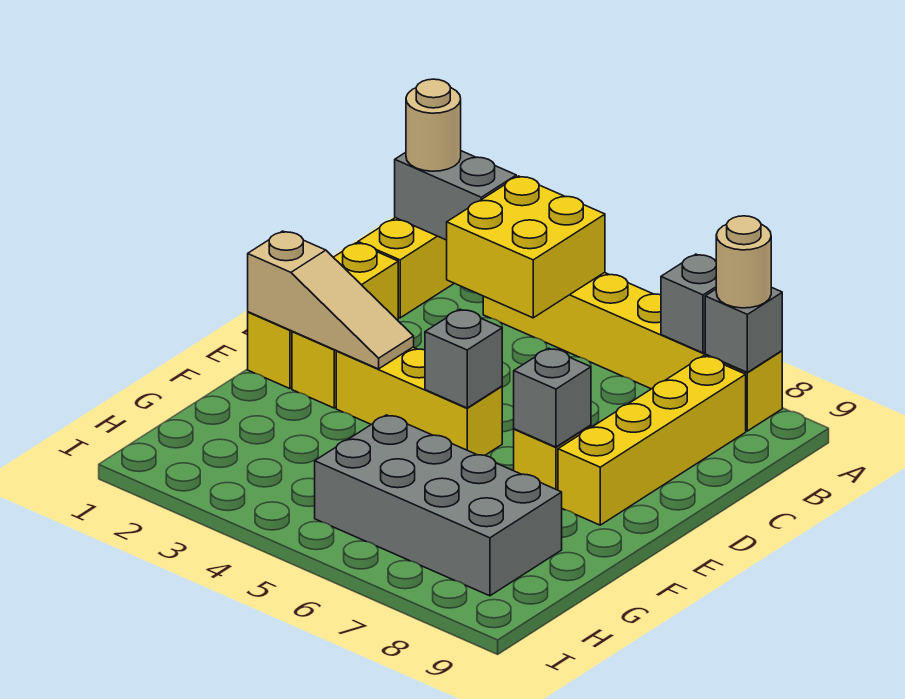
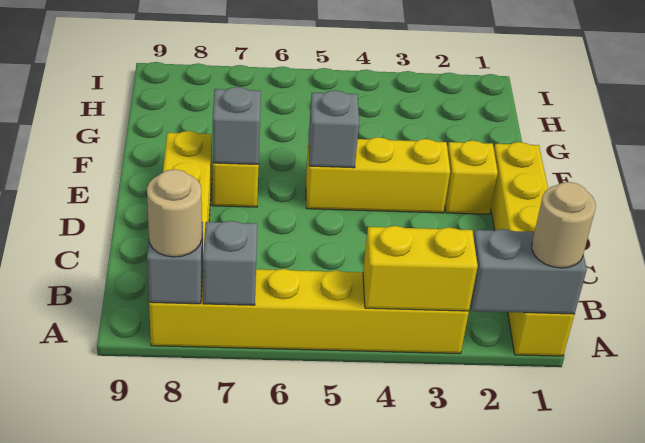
yellow 2x2 brick [447,176,605,318] -> yellow 1x2 brick [363,226,478,311]
tan 1x3 slope [248,231,414,369] -> none
grey 2x4 brick [315,415,562,596] -> none

